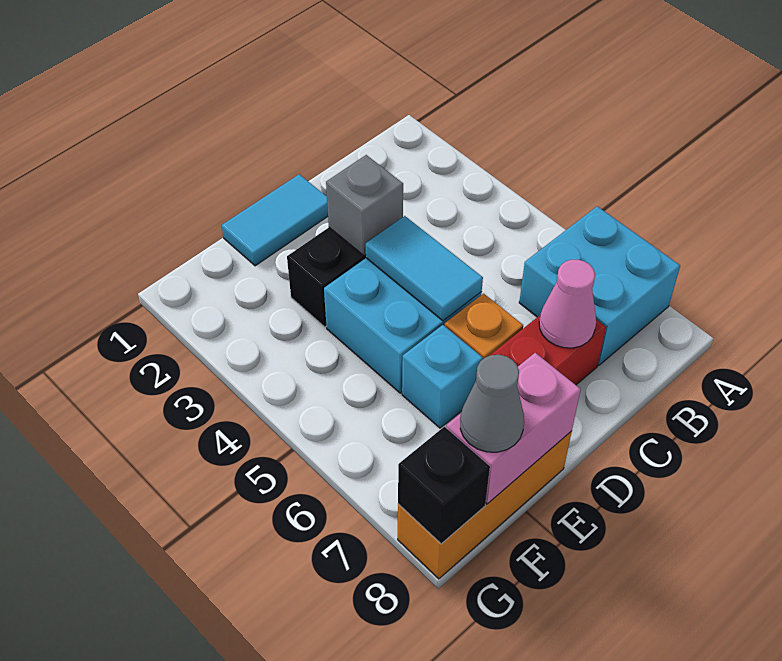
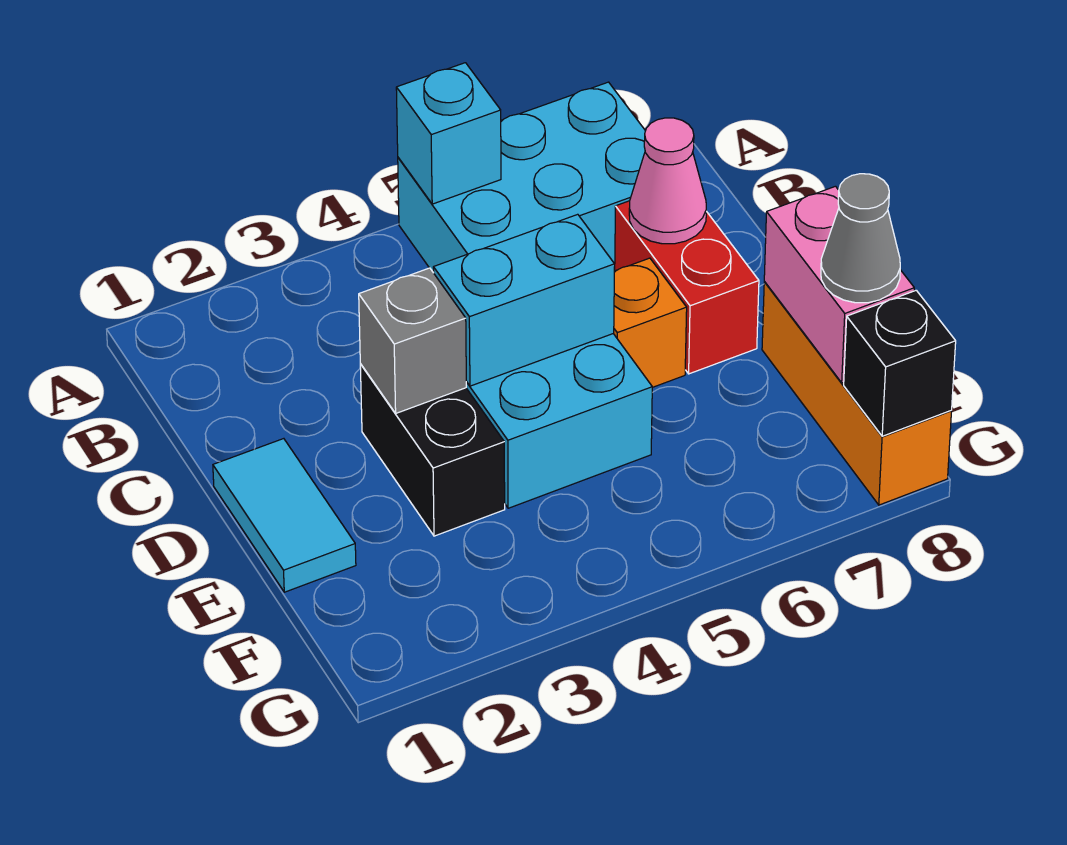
cyan 2x2 brick [519,206,680,365] -> cyan 2x3 brick [398,82,645,273]
cyan 1x2 tile [366,216,483,321] -> cyan 1x2 brick [433,214,615,386]
cyan 1x1 brick [402,325,483,428] -> cyan 1x1 brick moved to [396,63,501,204]

